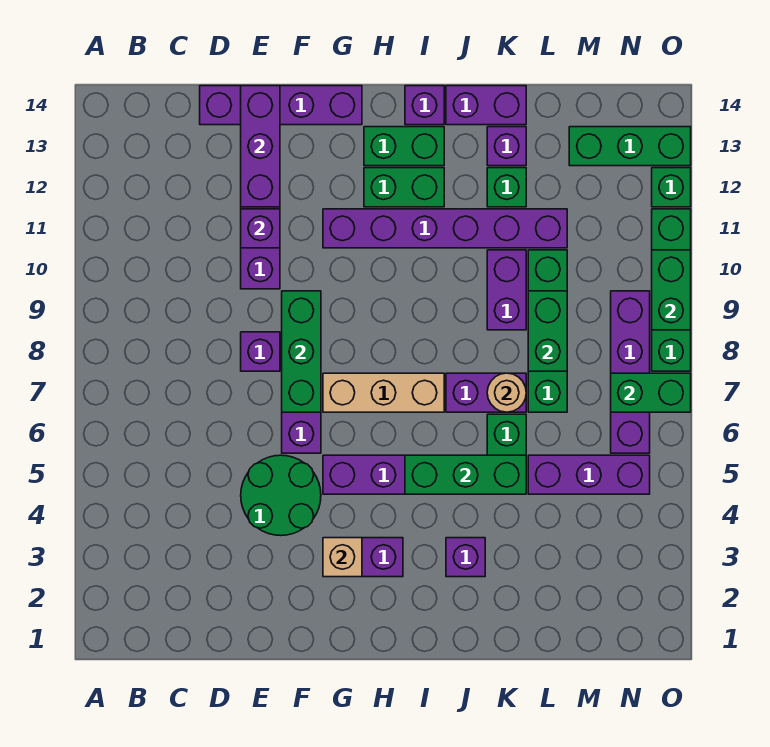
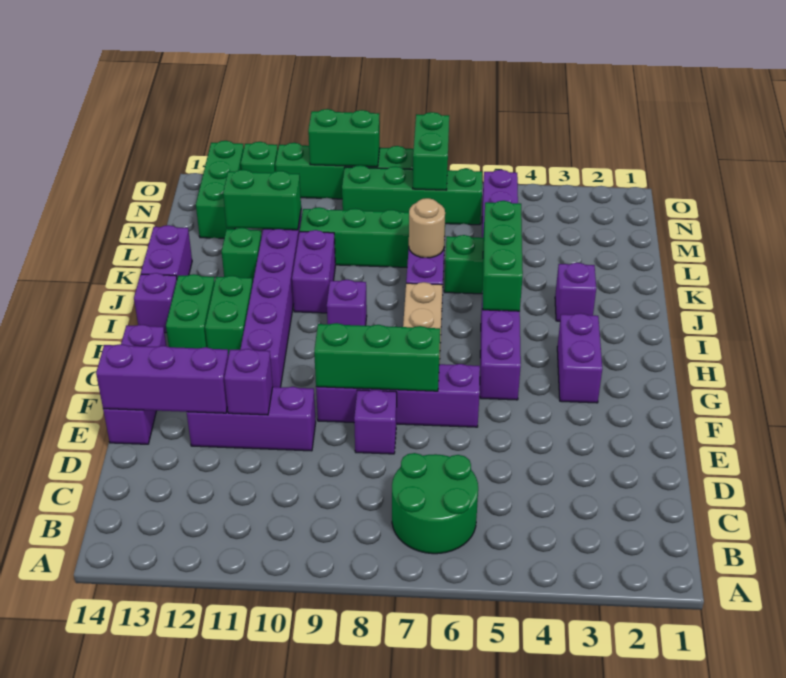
purple 1x4 brick [200,86,362,125] -> purple 1x3 brick [103,325,166,444]
green 2x2 round brick [241,455,321,536] -> green 2x2 round brick moved to [392,453,478,554]
tan 1x1 brick [323,538,362,577] -> none
purple 1x2 brick [487,250,526,330] -> purple 1x2 brick turned to [292,230,335,313]
purple 1x1 brick [487,127,526,166] -> purple 1x1 brick moved to [327,280,367,326]
green 1x2 brick [528,291,567,371] -> green 1x2 brick moved to [223,170,301,230]
purple 1x4 brick [611,291,650,453] -> green 1x4 brick [342,165,482,225]

